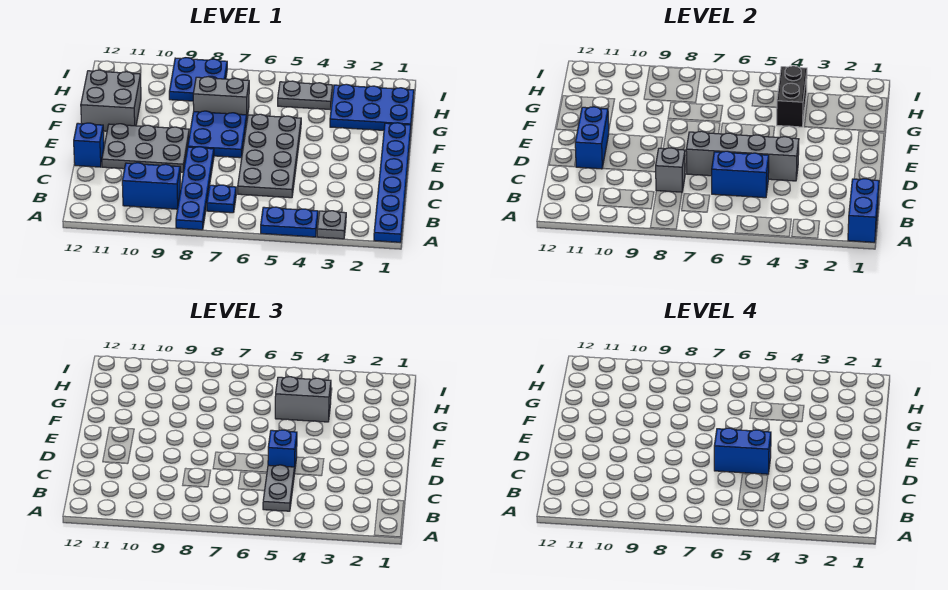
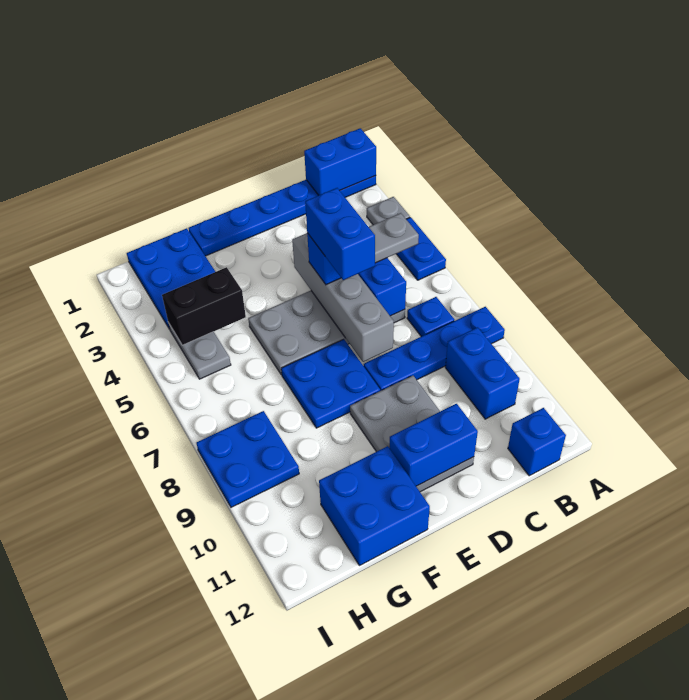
grey 1x1 brick [656,148,685,192] -> none
blue 1x1 brick [74,123,104,167] -> blue 1x1 brick moved to [508,408,566,476]
grey 2x2 brick [81,70,141,131] -> blue 2x2 brick [319,446,430,566]
grey 1x2 brick [275,377,331,422] -> none
grey 1x2 brick [193,77,249,117] -> none

